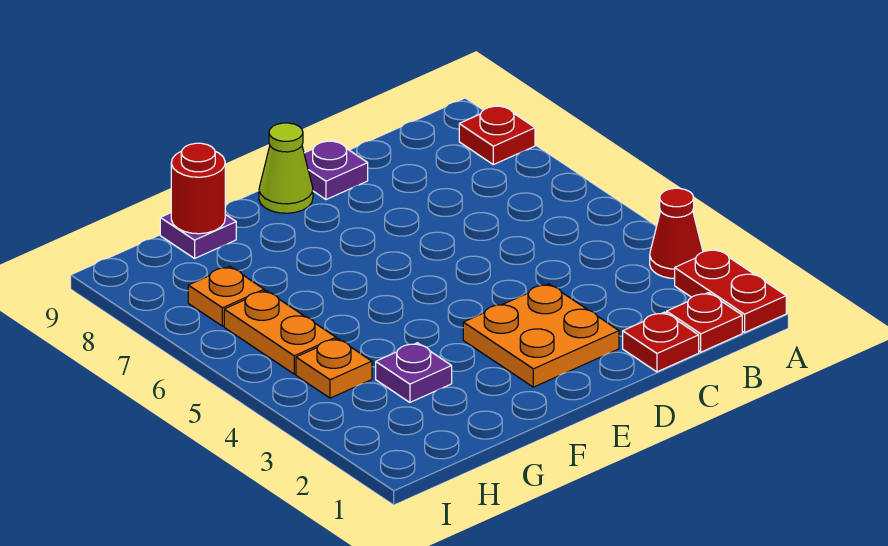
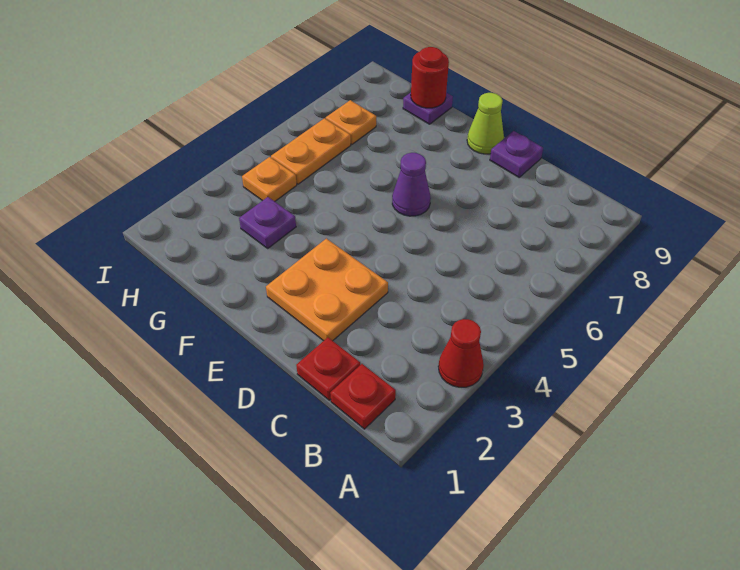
red 1x2 plate [675,249,786,332] -> none
red 1x1 plate [459,105,535,165] -> none
none -> purple 1x1 cone [392,153,431,216]

